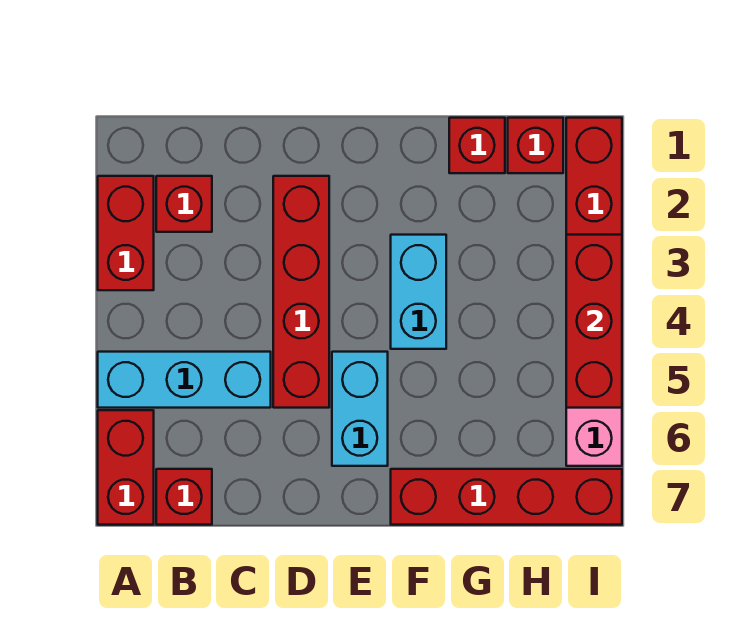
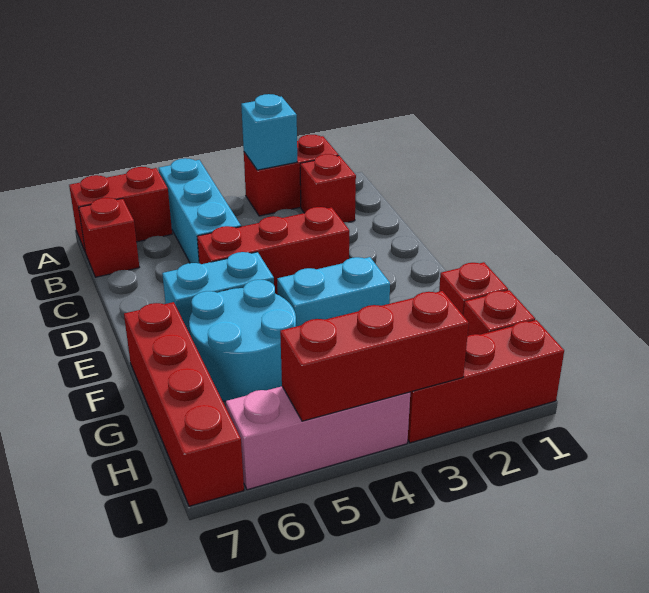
none -> cyan 1x1 brick [241,94,297,170]
red 1x4 brick [273,176,329,408] -> red 1x3 brick [197,207,349,294]
none -> cyan 2x2 round brick [189,280,296,402]

